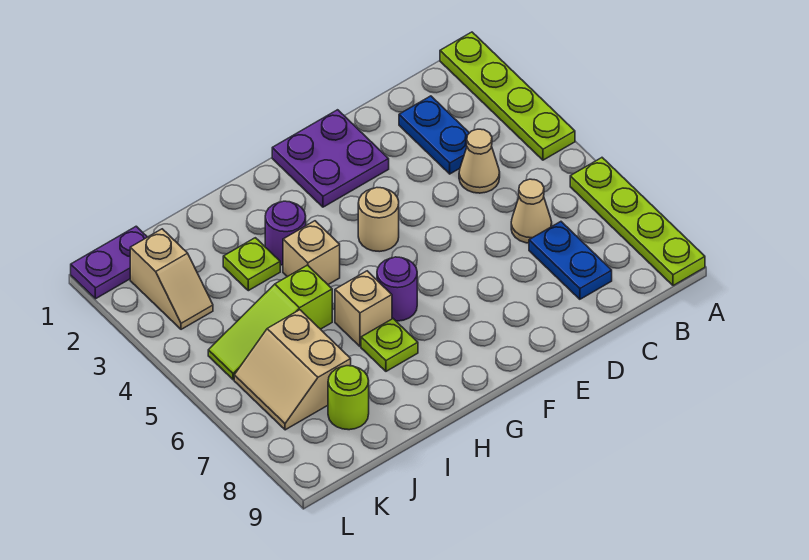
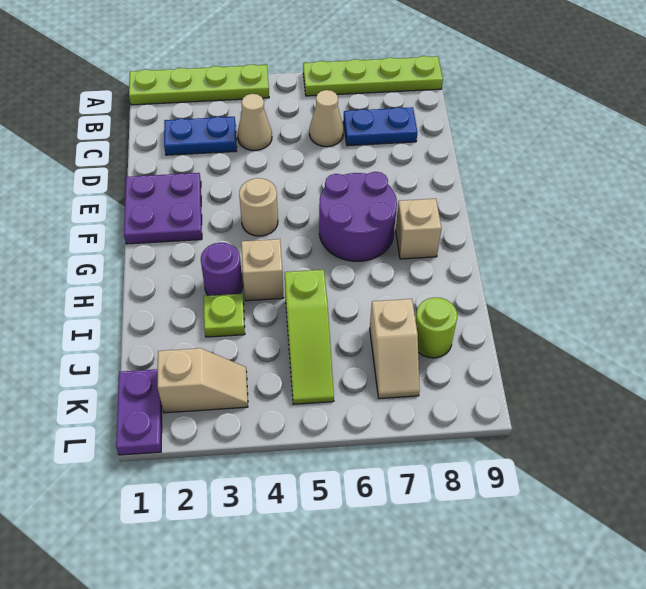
purple 1x1 round brick [377,257,417,321] -> purple 2x2 round brick [319,172,397,261]
tan 1x1 brick [335,271,392,346] -> tan 1x1 brick moved to [396,199,441,259]
lime 1x1 plate [361,319,418,371] -> none
tan 2x2 slope [234,310,351,430] -> tan 1x2 slope [370,299,420,399]

